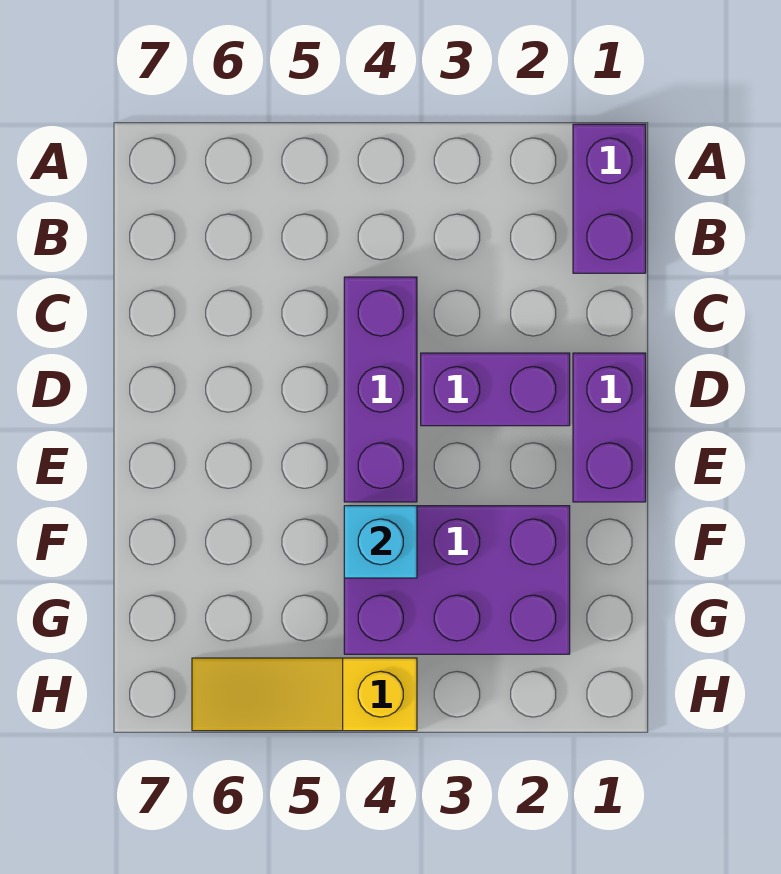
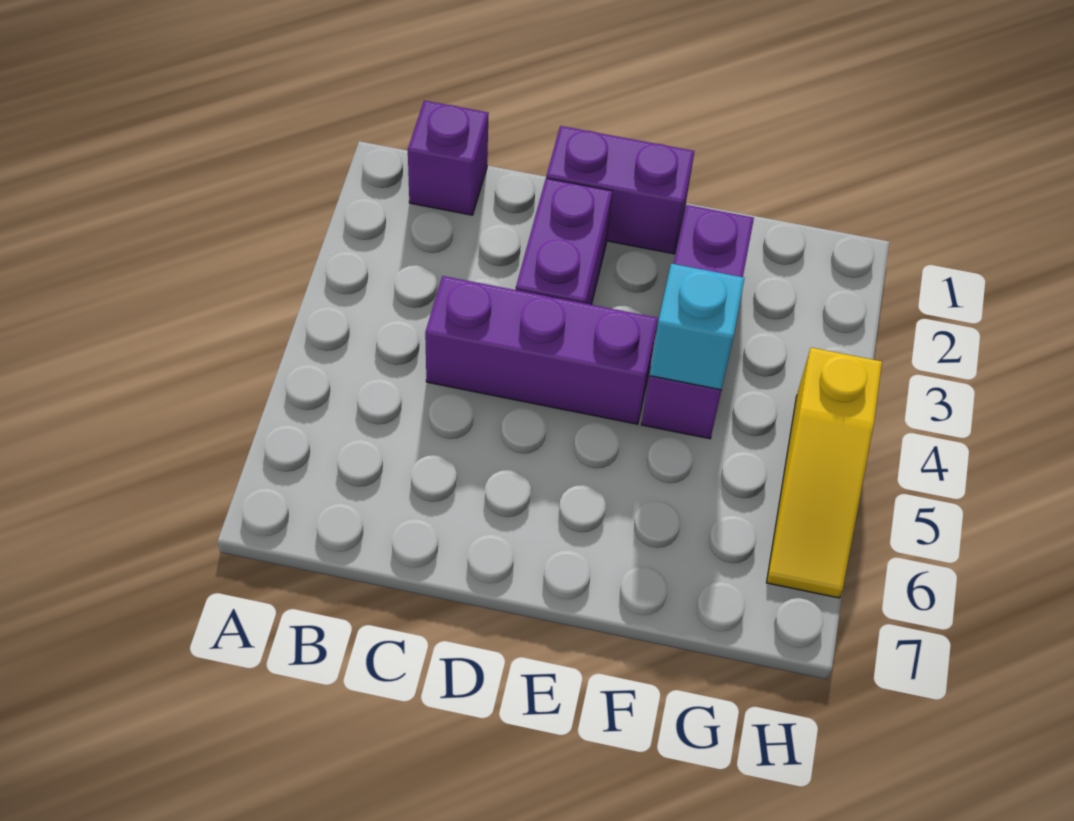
purple 1x2 brick [573,124,646,273] -> purple 1x1 brick [408,101,489,215]
purple 2x3 brick [344,506,570,654] -> purple 1x3 brick [642,205,754,439]

